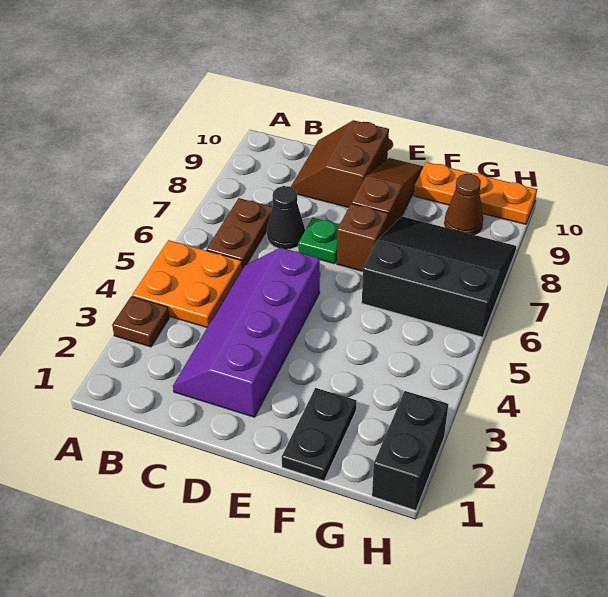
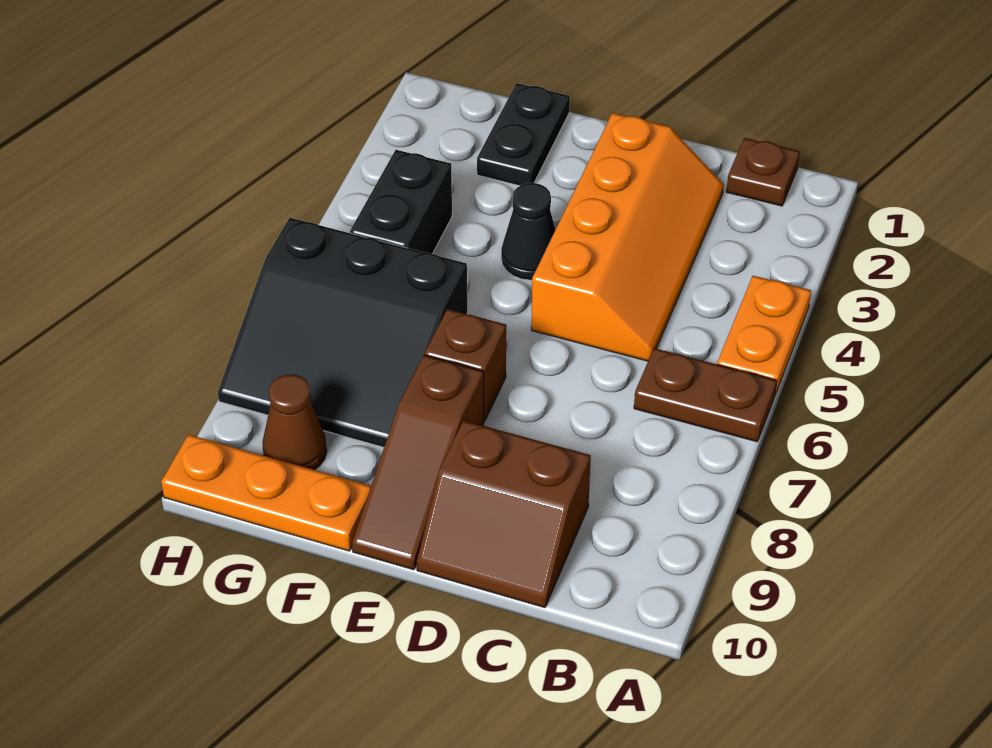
brown 1x1 plate [112,296,169,347] -> brown 1x1 plate moved to [726,138,800,206]
orange 2x2 plate [132,240,242,327] -> orange 1x2 plate [717,276,811,395]
brown 1x2 plate [207,198,272,268] -> brown 1x2 plate turned to [634,348,777,442]
purple 2x4 slope [173,248,320,417] -> orange 2x4 slope [531,113,724,361]
black 1x1 cone [267,186,305,249] -> black 1x1 cone moved to [501,183,556,280]
brown 2x2 slope [291,120,389,208] -> brown 2x2 slope turned to [417,420,591,608]
green 1x1 plate [298,218,339,264] -> none
black 1x2 brick [372,391,448,510] -> black 1x2 brick moved to [350,150,452,254]

